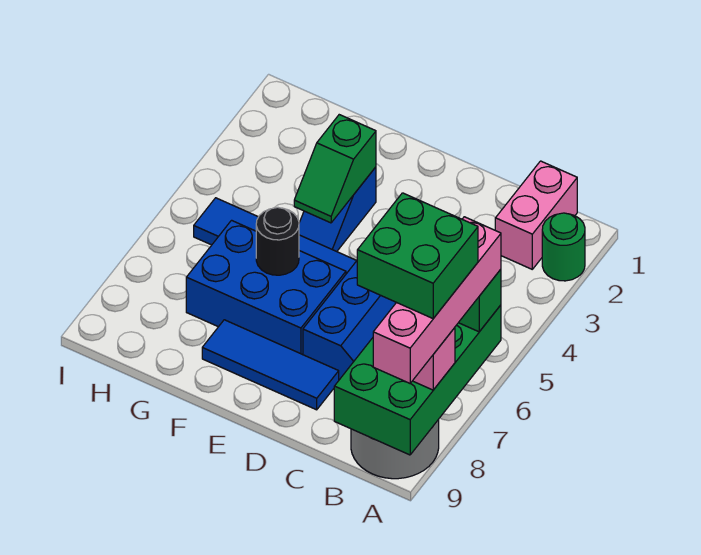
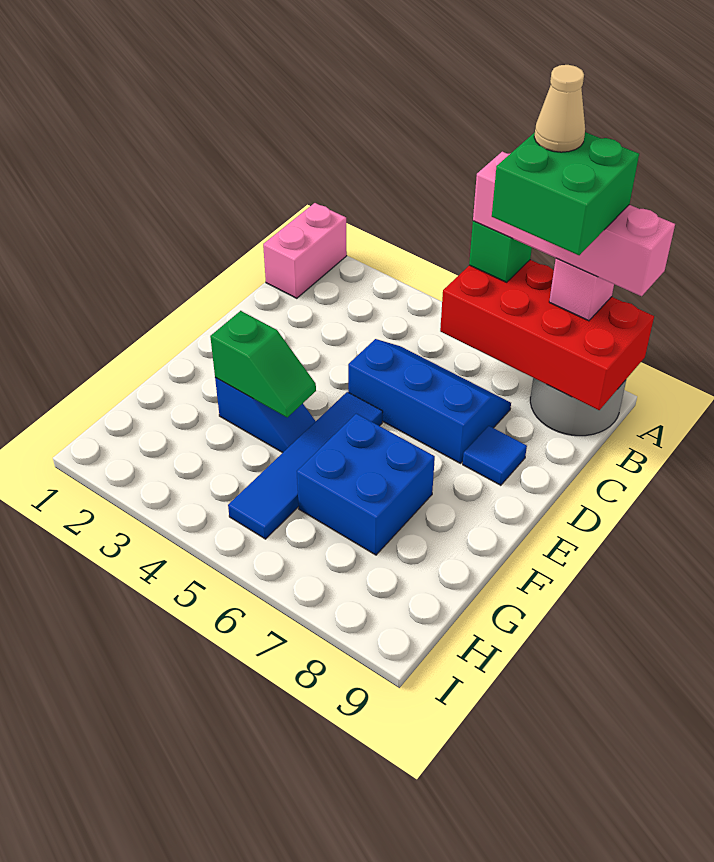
green 1x1 round brick [542,213,585,281] -> none
green 2x4 brick [334,305,501,455] -> red 2x4 brick [440,260,654,410]
none -> tan 1x1 cone [534,65,585,152]
pink 1x2 brick [495,161,577,269] -> pink 1x2 brick turned to [263,203,347,298]
blue 1x3 tile [202,320,339,410] -> blue 1x1 tile [463,426,527,485]
blue 2x3 brick [186,220,346,355] -> blue 2x2 brick [297,414,435,555]
black 1x1 round brick [256,207,299,275] -> none

